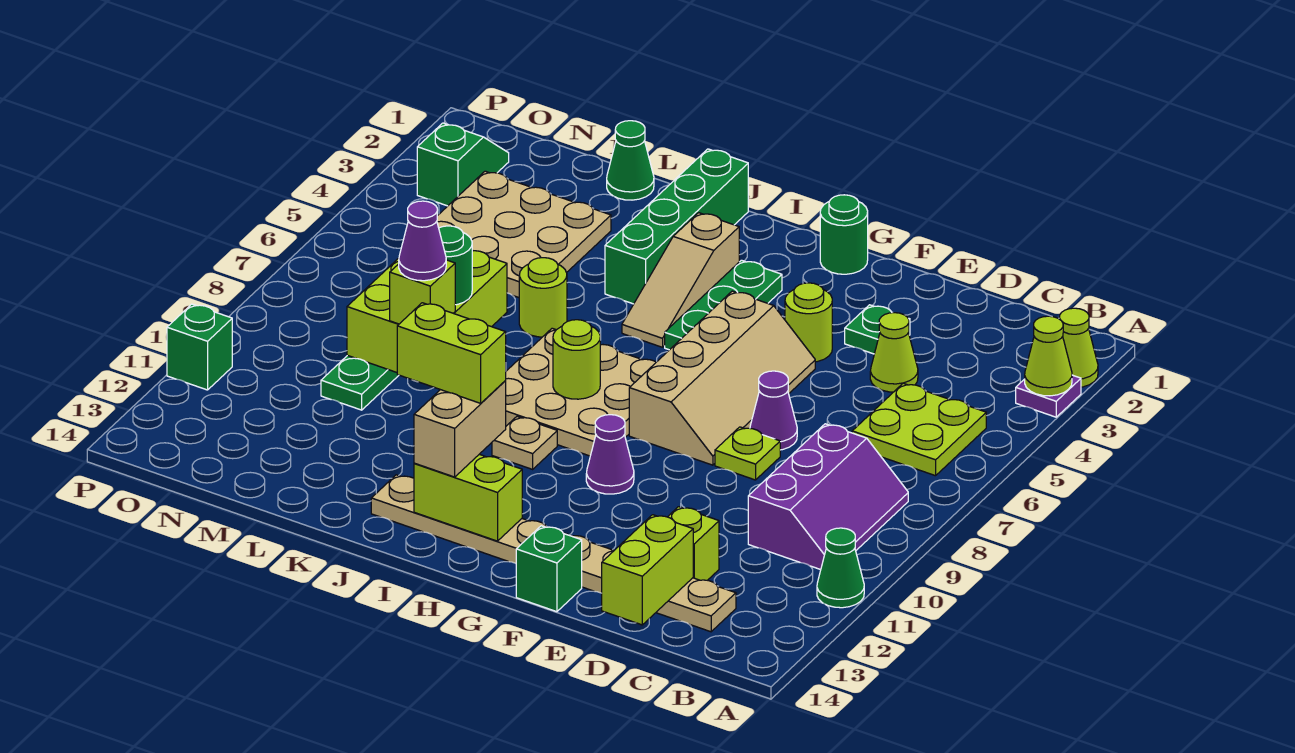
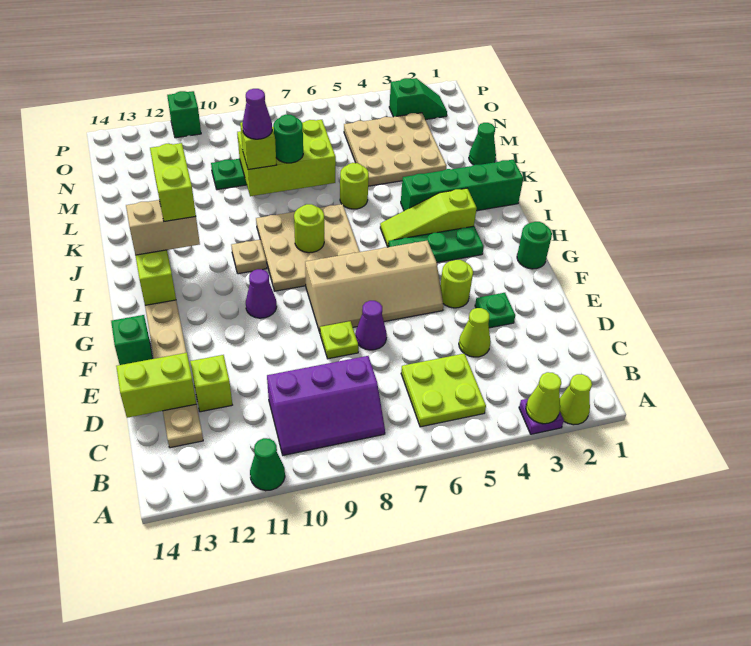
tan 1x3 slope [622,213,739,347] -> lime 1x3 slope [380,188,477,247]

